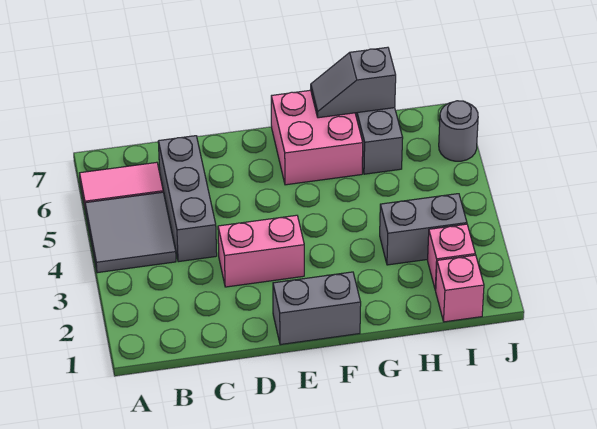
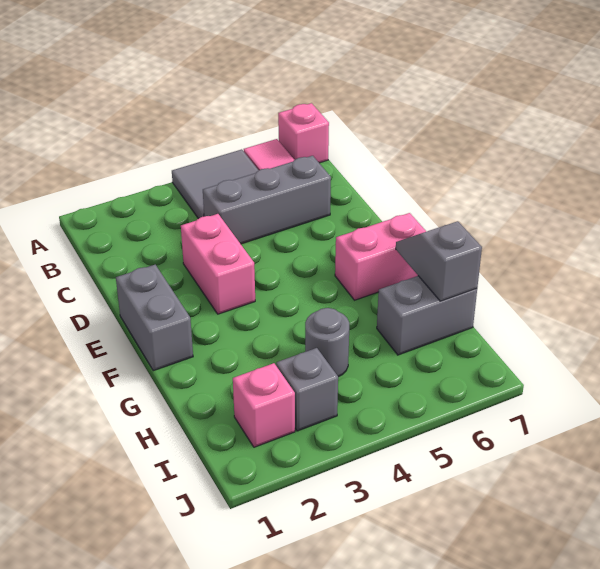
pink 2x2 brick [271,90,363,185] -> pink 1x2 brick [335,213,426,300]
grey 1x2 brick [380,194,467,265] -> grey 1x1 brick [276,348,338,431]
pink 1x1 brick [436,255,484,322] -> pink 1x1 brick moved to [278,103,329,163]
grey 1x1 round brick [439,101,478,161] -> grey 1x1 round brick moved to [305,308,349,377]

